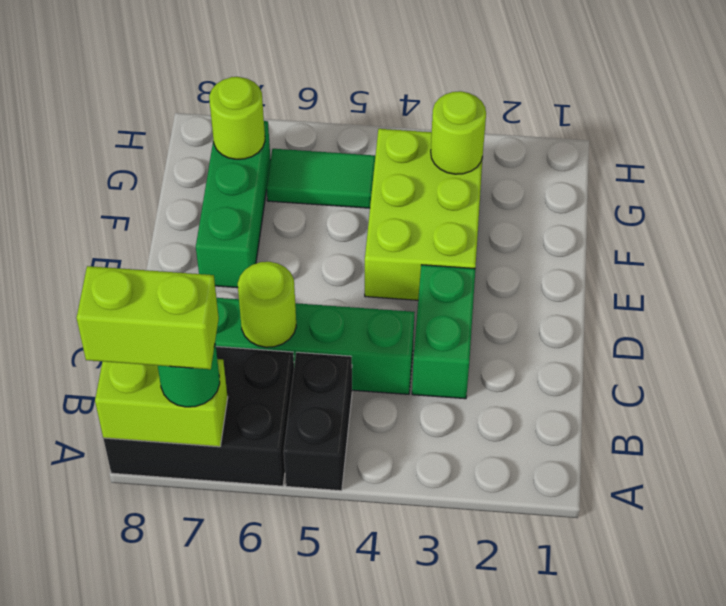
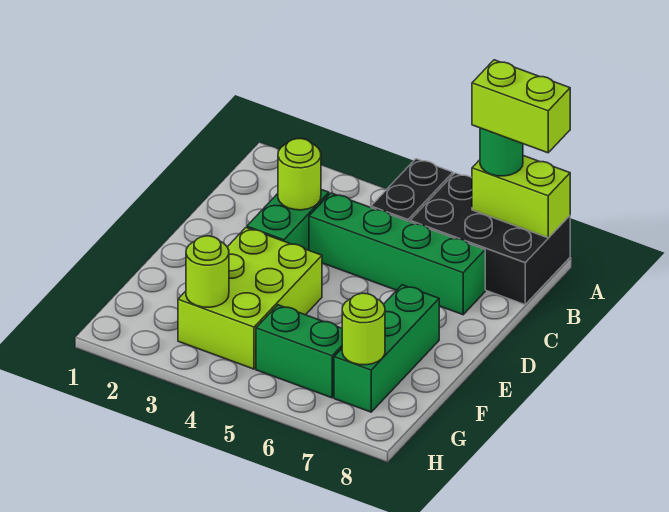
lime 1x1 round brick [238,262,296,347] -> lime 1x1 round brick moved to [278,139,321,210]
green 1x2 tile [267,149,375,208] -> green 1x2 brick [256,305,342,398]

